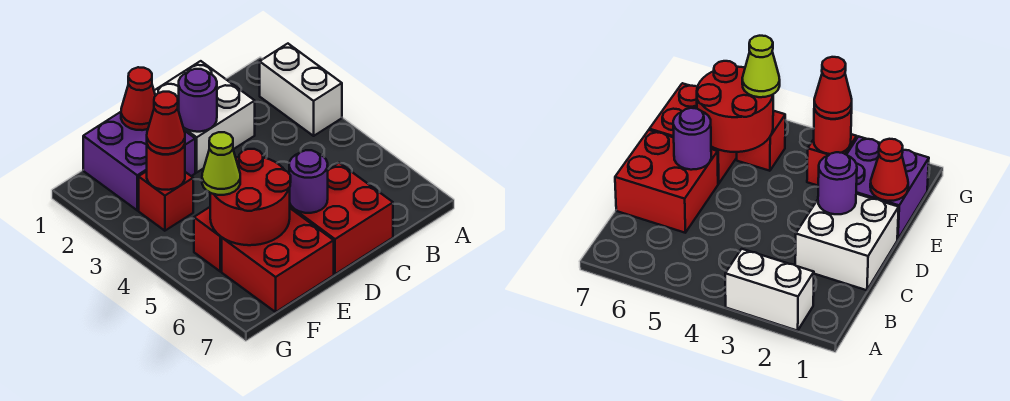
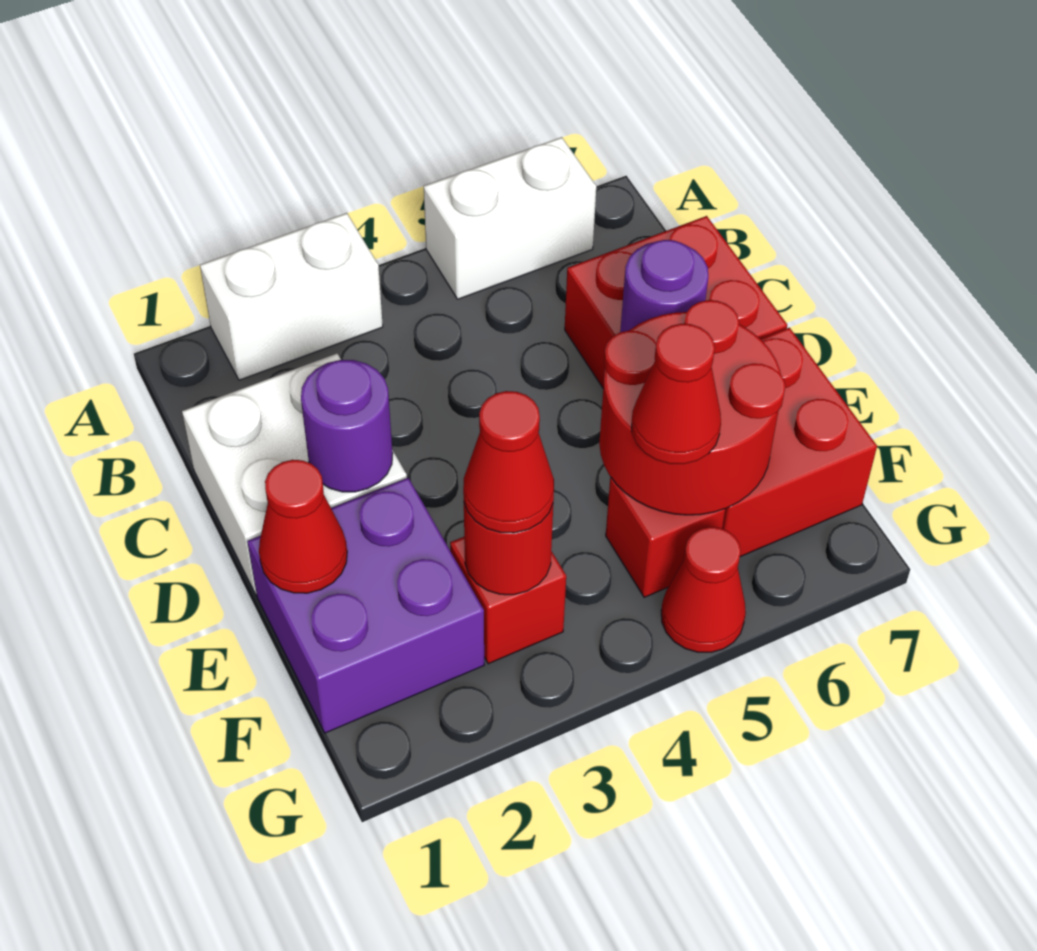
none -> white 1x2 brick [424,137,596,299]
lime 1x1 cone [202,132,240,195] -> red 1x1 cone [632,324,721,464]
none -> red 1x1 cone [661,527,746,652]

